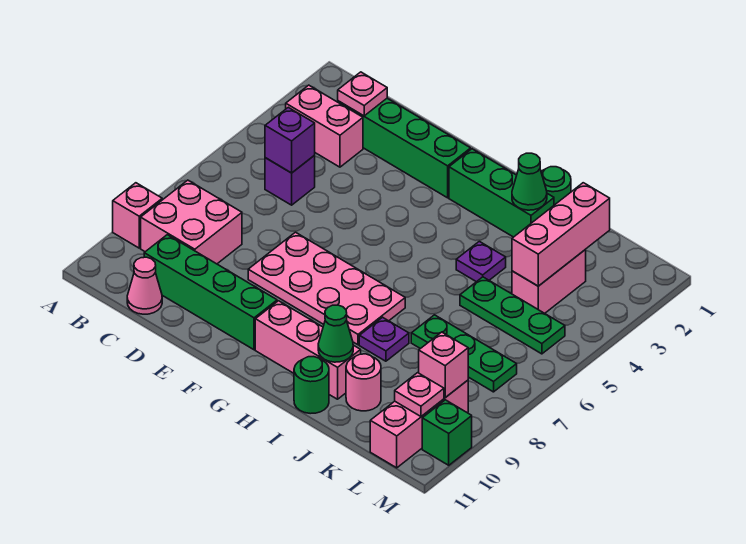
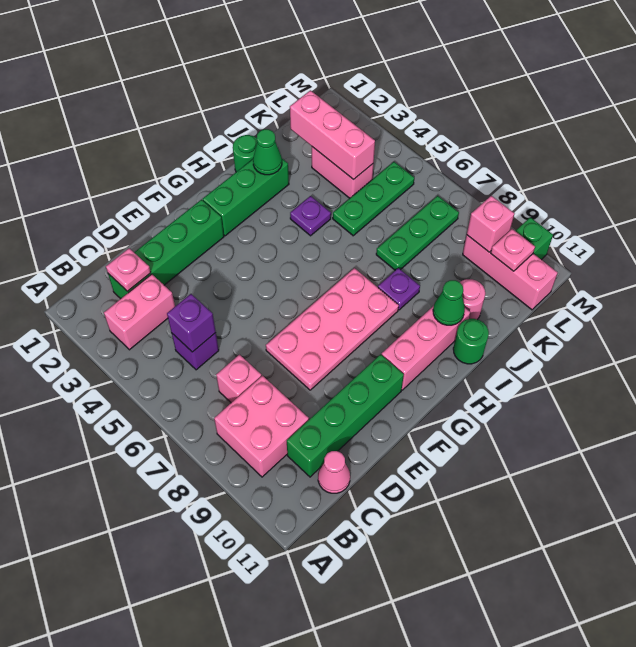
pink 1x1 brick [113,183,162,248] -> pink 1x1 brick moved to [216,355,261,403]

